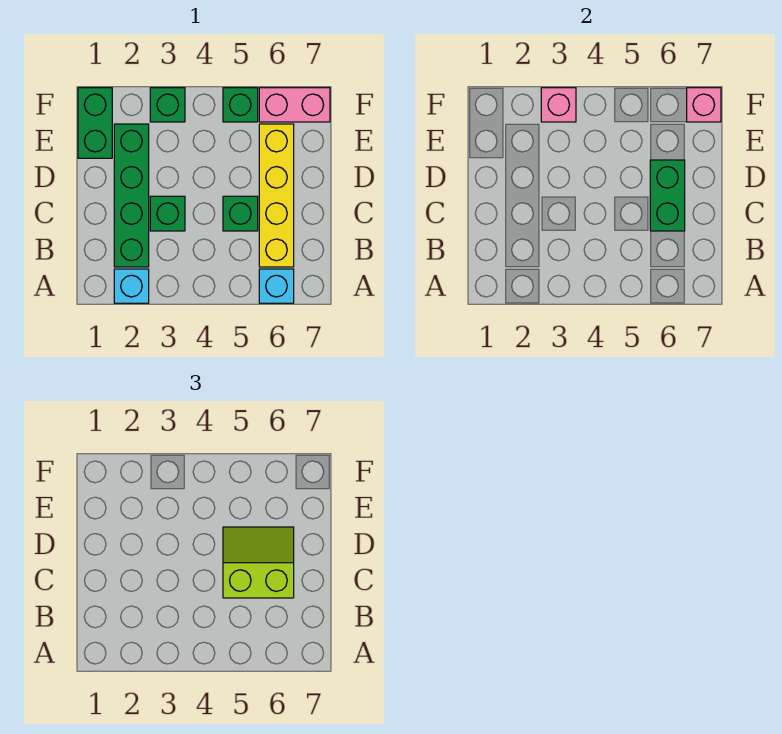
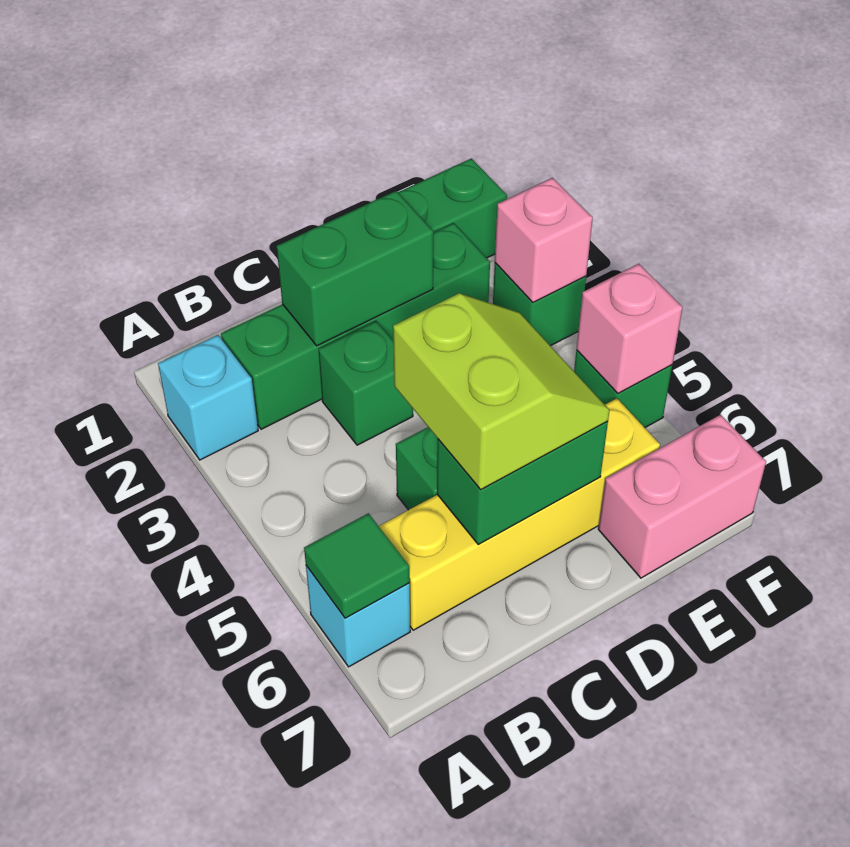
none -> green 1x1 tile [304,513,410,618]
none -> green 1x2 brick [277,191,433,346]
pink 1x2 brick [259,88,330,122] -> pink 1x2 brick turned to [598,415,766,578]
pink 1x1 brick [687,88,721,122] -> pink 1x1 brick moved to [576,264,683,393]

